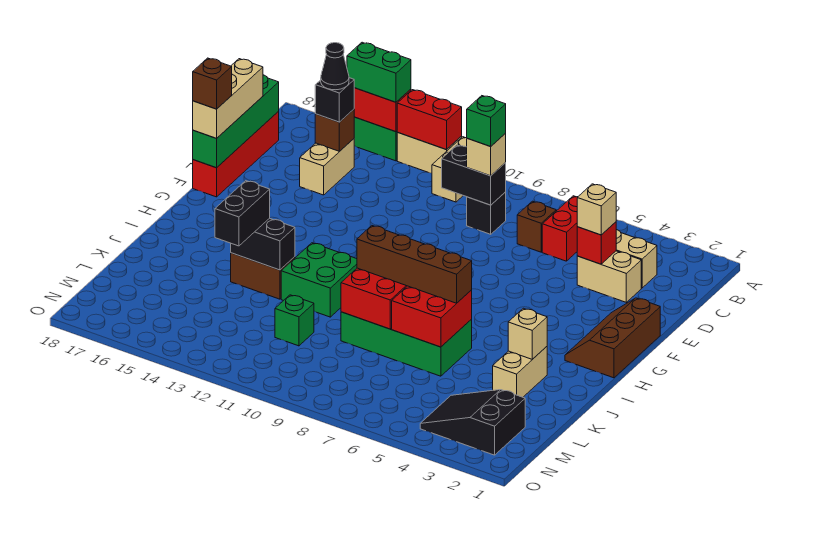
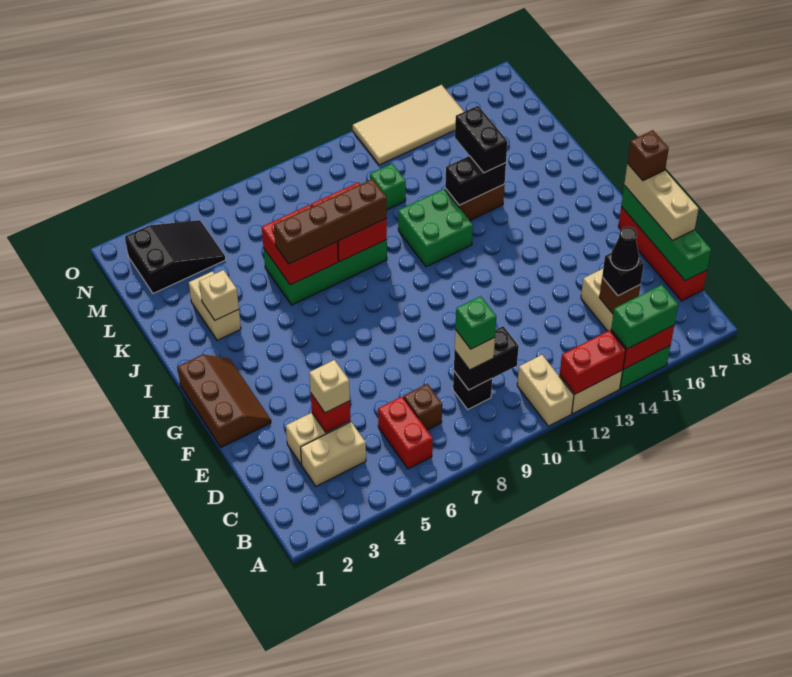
none -> tan 2x4 tile [353,85,464,165]

